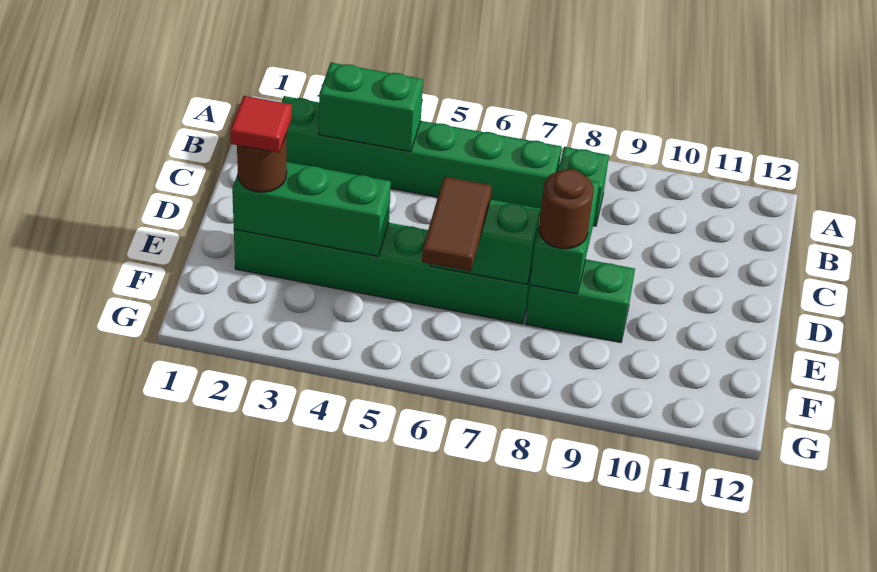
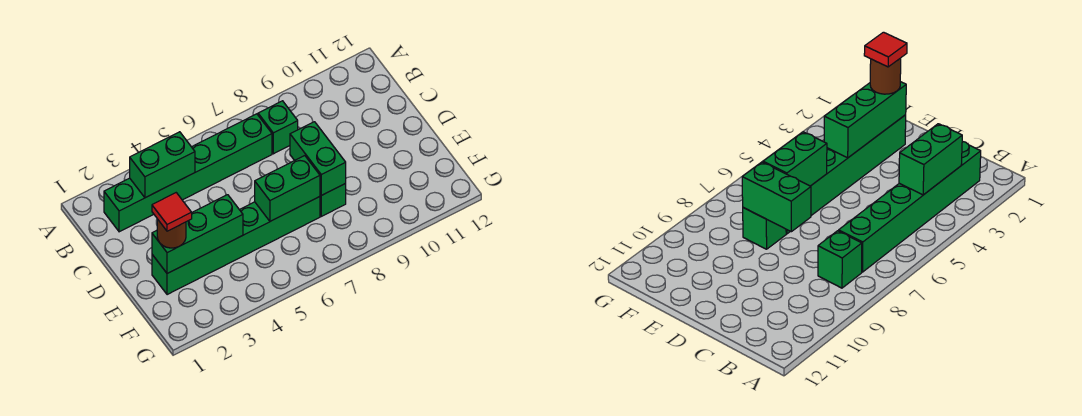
brown 1x2 tile [422,177,492,271] -> none
green 1x2 brick [525,259,635,343] -> green 1x1 brick [320,184,346,216]
brown 1x1 round brick [539,169,594,249] -> none

